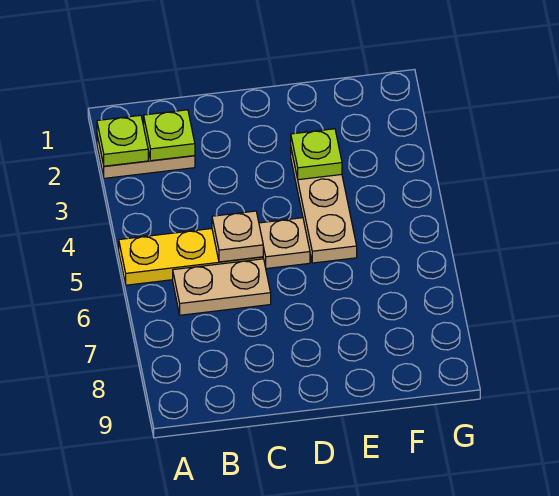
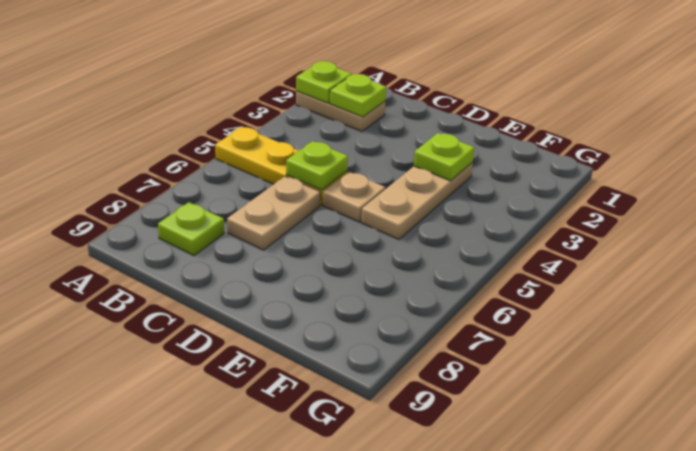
tan 1x2 plate [173,259,271,315] -> tan 1x2 plate turned to [227,176,320,250]
none -> lime 1x1 plate [158,202,224,256]
tan 1x1 plate [212,211,263,262] -> lime 1x1 plate [286,141,348,190]

